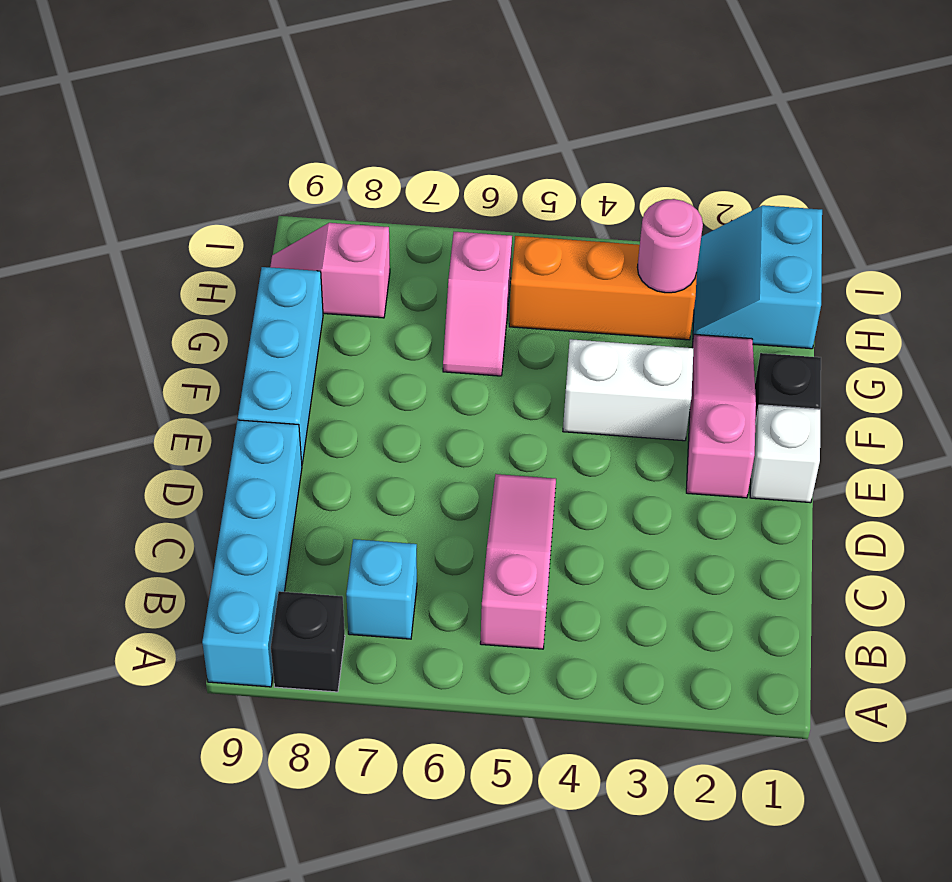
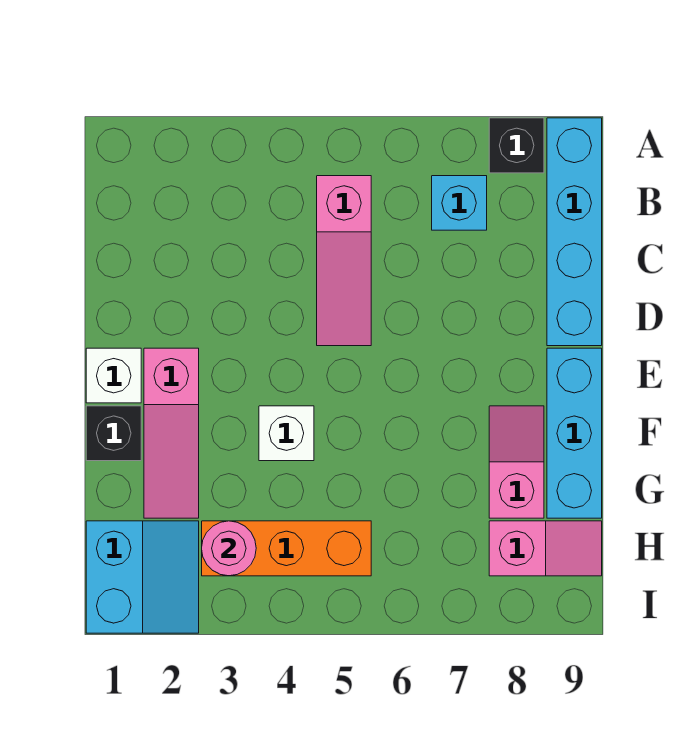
white 1x2 brick [563,339,693,441] -> white 1x1 brick [259,406,314,461]
pink 1x2 slope [443,232,512,376] -> pink 1x2 slope moved to [489,406,544,518]

